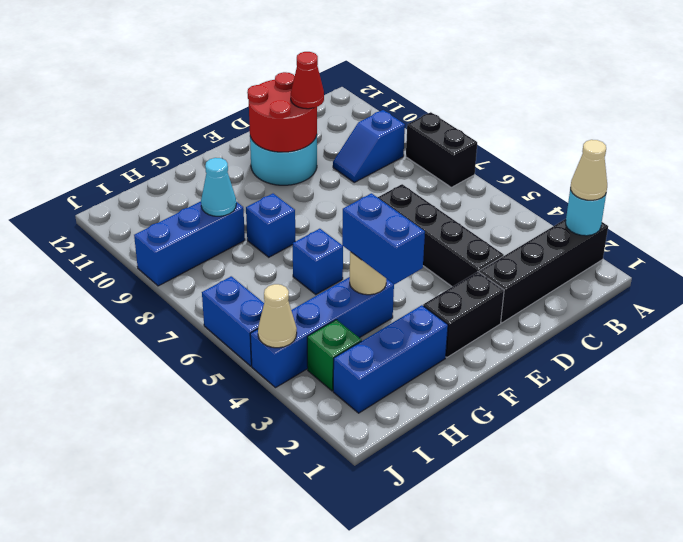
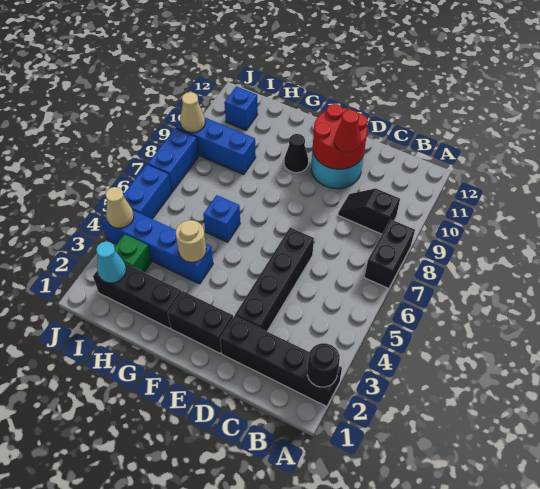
cyan 1x1 round brick [566,188,606,236] -> black 1x1 round brick [307,343,340,387]
tan 1x1 cone [570,140,607,200] -> tan 1x1 cone moved to [180,92,205,132]
blue 1x2 slope [333,110,405,182] -> black 1x2 slope [338,188,400,234]
none -> black 1x1 cone [284,134,308,173]
blue 1x3 brick [333,305,448,413] -> black 1x3 brick [93,263,182,328]
blue 1x2 brick [342,193,425,284] -> blue 1x2 brick moved to [148,128,199,192]
blue 1x1 brick [246,194,295,257] -> blue 1x1 brick moved to [224,86,258,130]
cyan 1x1 cone [201,158,236,216] -> cyan 1x1 cone moved to [96,242,126,283]

